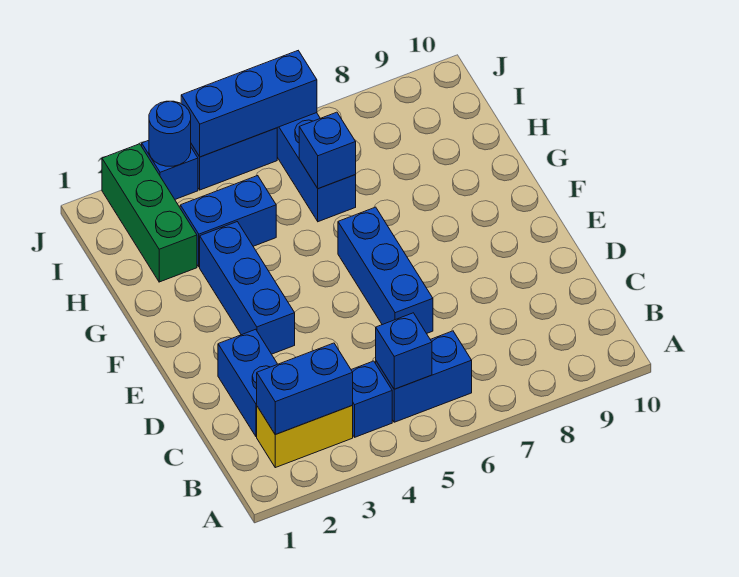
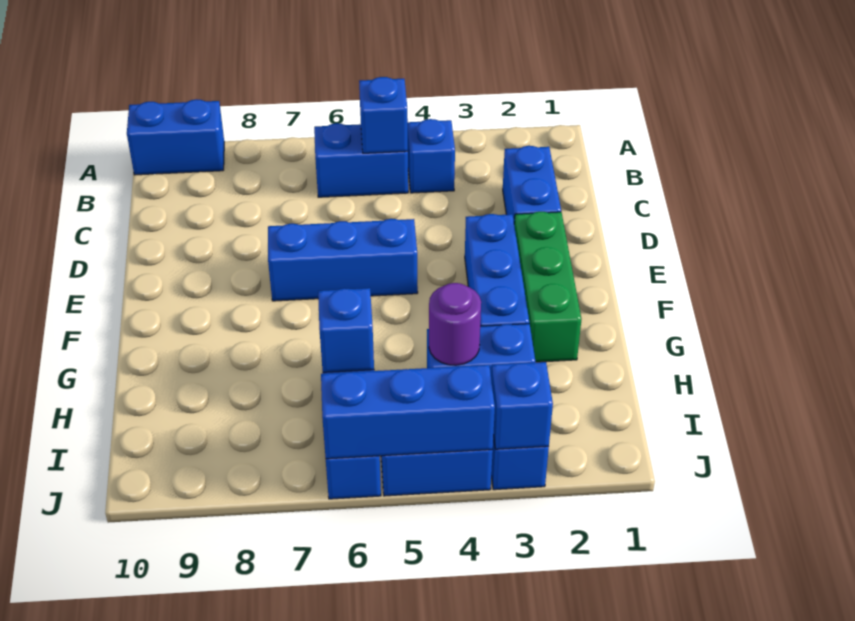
yellow 1x2 brick [257,406,353,468] -> none
blue 1x2 brick [257,343,353,435] -> blue 1x2 brick moved to [127,99,224,175]
blue 1x3 brick [338,207,433,334] -> blue 1x3 brick turned to [268,219,418,301]
green 1x3 brick [102,144,197,282] -> green 1x3 brick moved to [514,212,581,362]
none -> purple 1x1 round brick [429,283,481,365]
blue 1x1 round brick [149,101,191,166] -> blue 1x1 brick [491,362,553,449]

